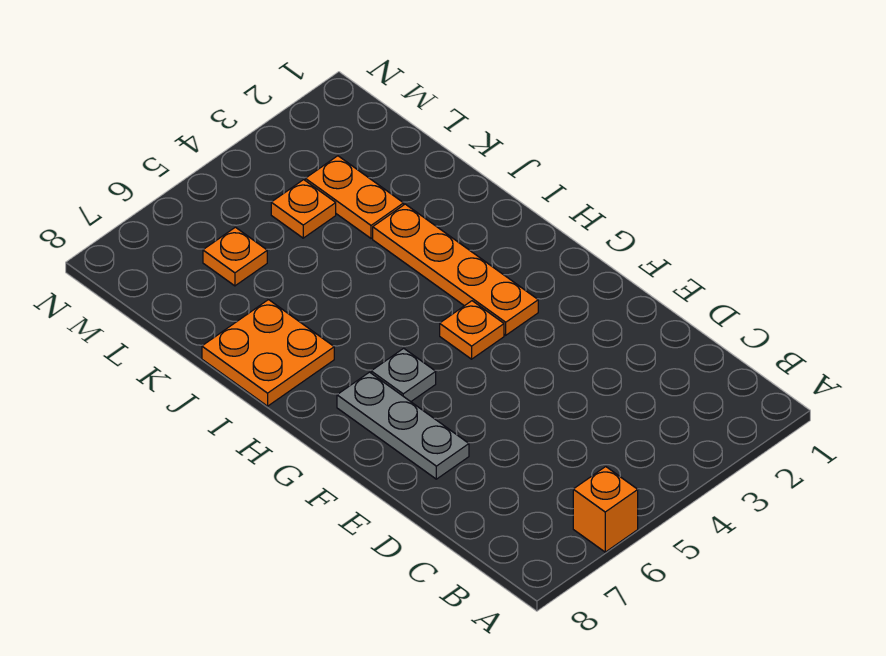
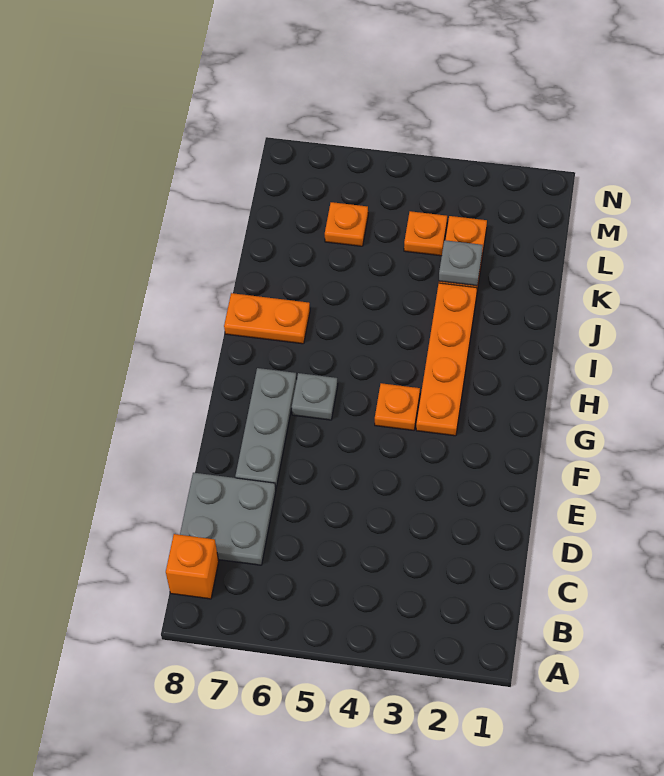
orange 1x1 brick [573,467,638,552] -> orange 1x1 brick moved to [166,534,219,599]
none -> grey 2x2 plate [180,473,276,565]
orange 2x2 plate [202,300,334,406] -> orange 1x2 plate [224,293,310,344]
none -> grey 1x1 plate [439,240,483,286]

